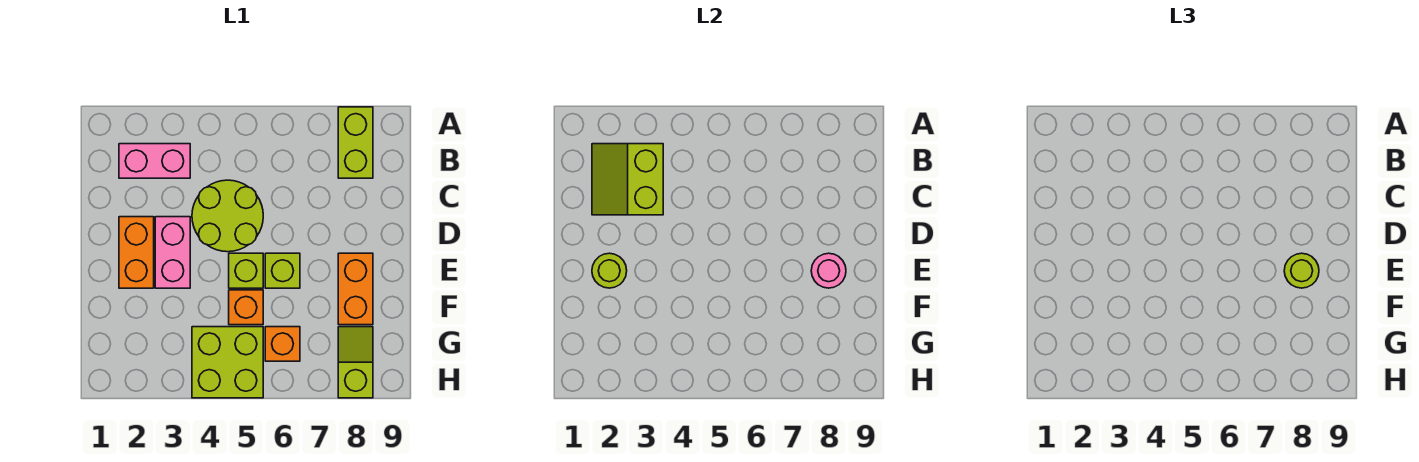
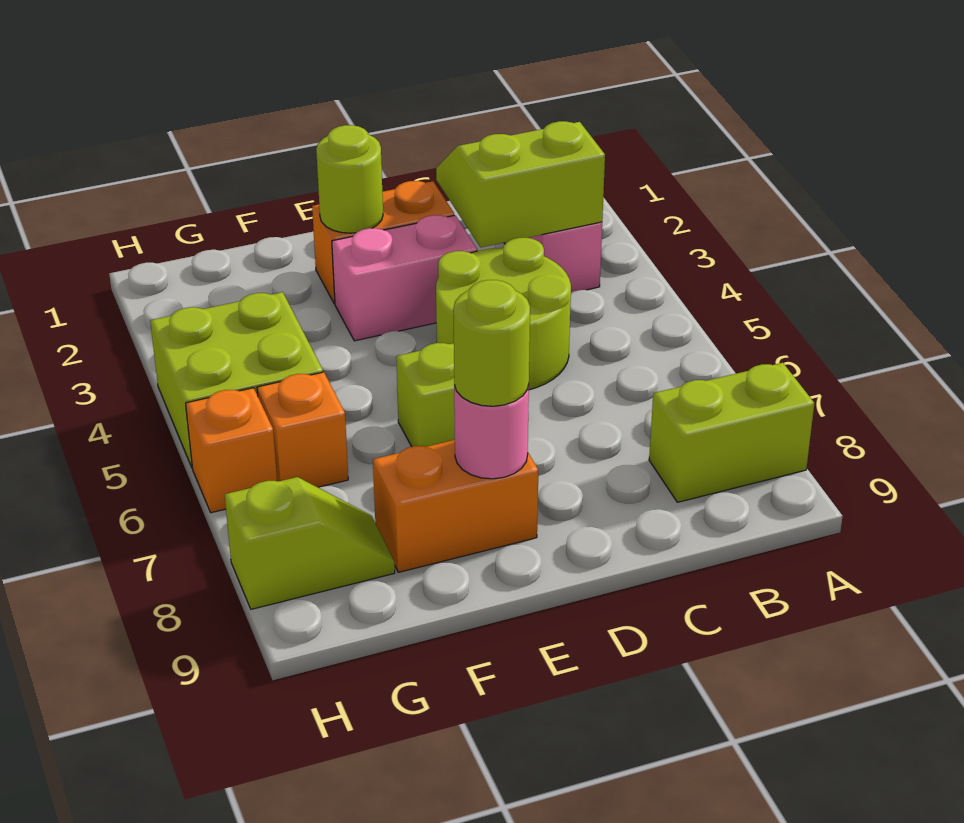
lime 1x1 brick [229,253,263,288] -> none
orange 1x1 brick [229,290,263,325] -> orange 1x1 brick moved to [186,388,277,513]

